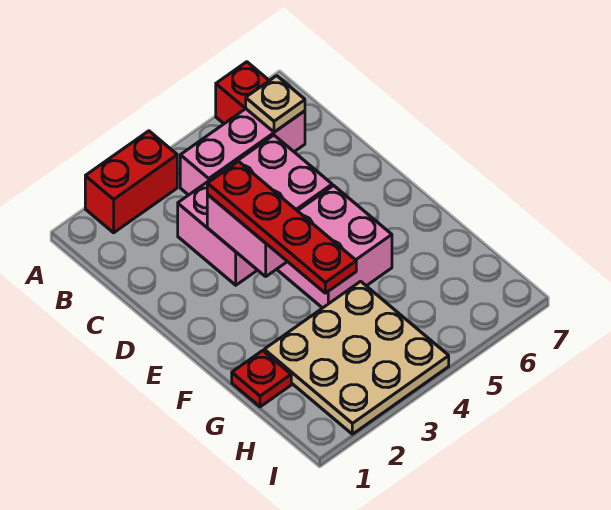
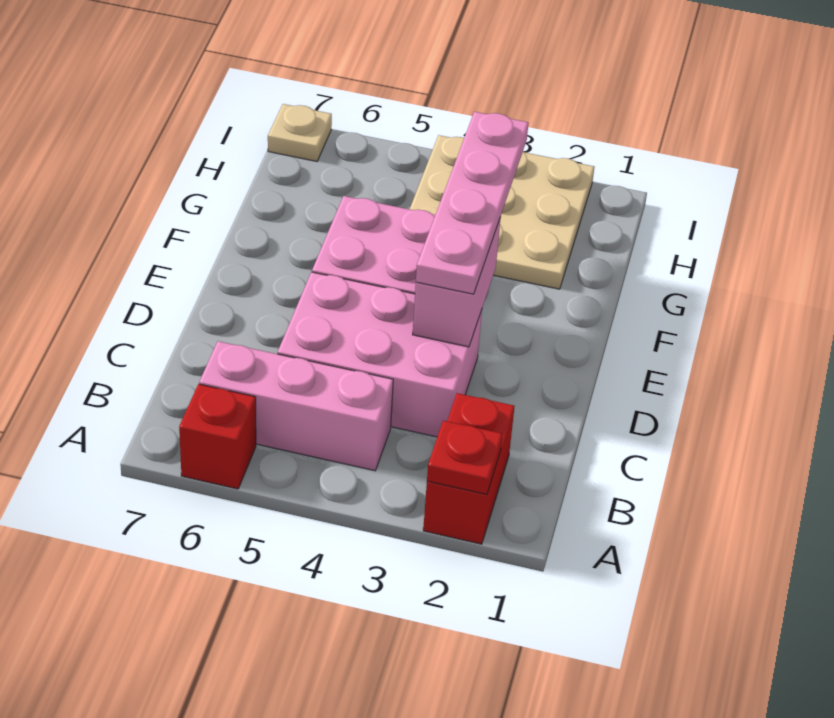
red 1x2 brick [85,131,177,233] -> red 1x2 brick turned to [423,393,515,544]
tan 1x1 plate [246,76,305,132] -> tan 1x1 plate moved to [268,104,332,161]
red 1x4 plate [207,161,356,293] -> pink 1x4 plate [416,112,528,294]
red 1x1 plate [232,350,291,407] -> red 1x1 plate moved to [427,421,502,495]

